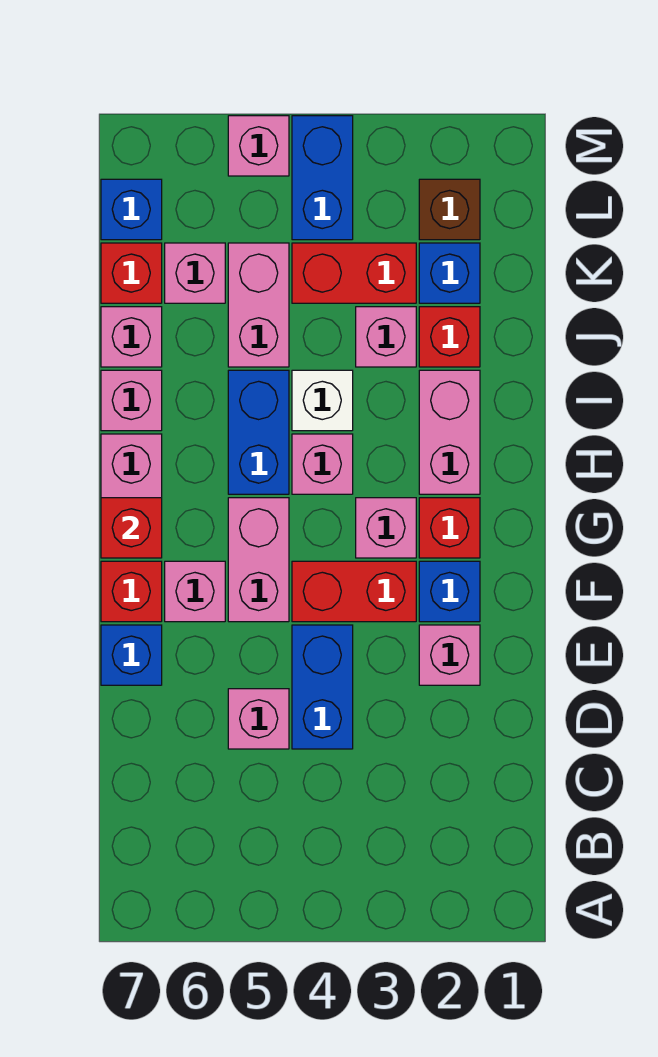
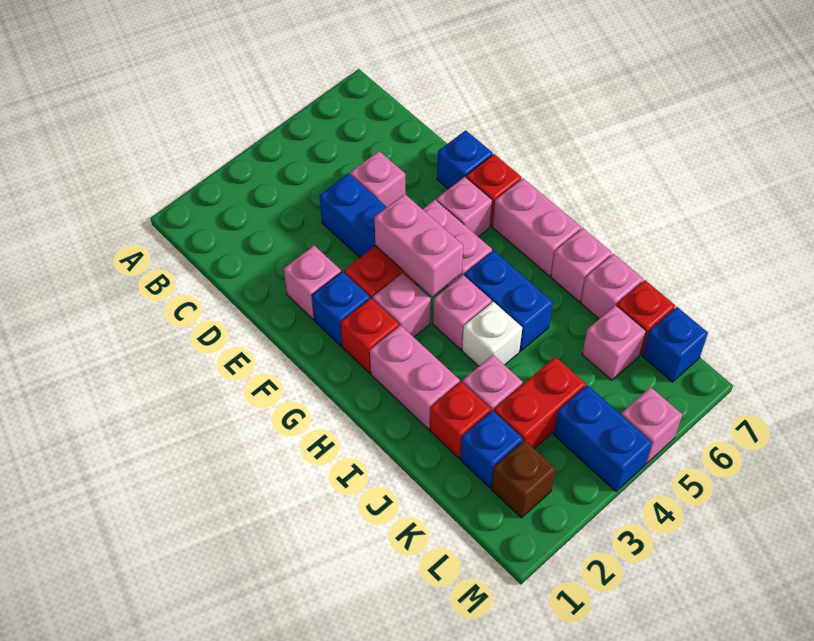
red 1x1 brick [101,498,162,558] -> none
pink 1x2 brick [228,243,289,367] -> pink 1x2 brick moved to [374,194,463,296]

